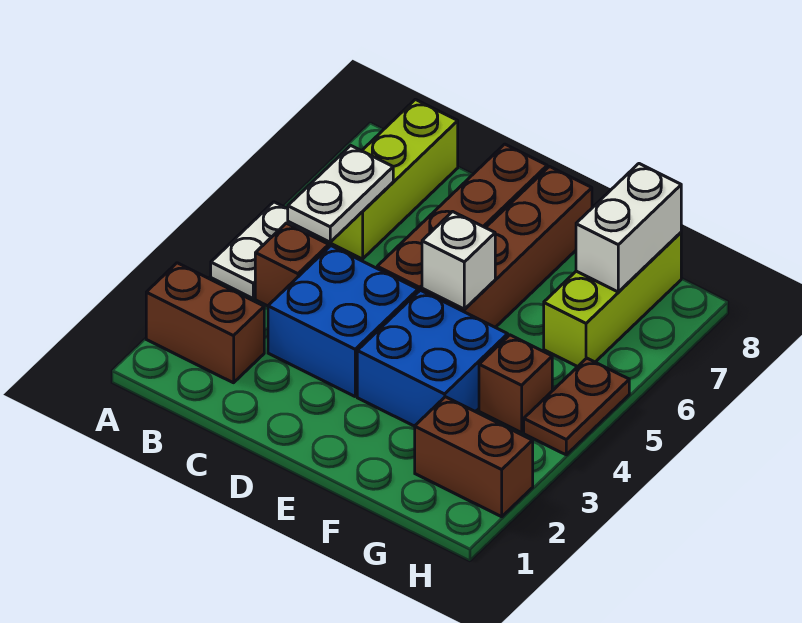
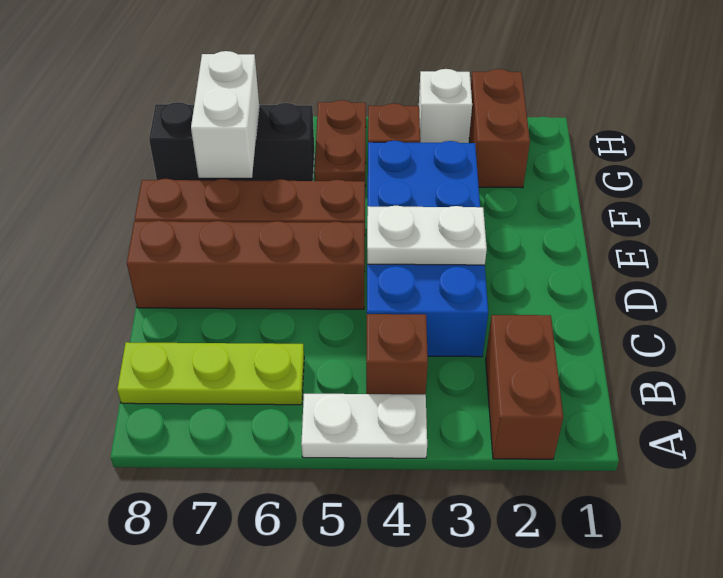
white 1x2 plate [288,146,393,242] -> white 1x2 plate moved to [367,206,487,265]
lime 1x3 brick [321,99,458,259] -> lime 1x3 plate [117,342,304,405]
white 1x1 brick [422,212,495,309] -> white 1x1 brick moved to [419,69,472,143]
lime 1x3 brick [544,233,681,367] -> black 1x3 brick [149,102,314,181]
white 1x2 brick [576,164,681,292] -> white 1x2 brick turned to [191,51,259,178]
brown 1x2 plate [524,358,629,455] -> brown 1x2 plate turned to [315,100,366,181]

